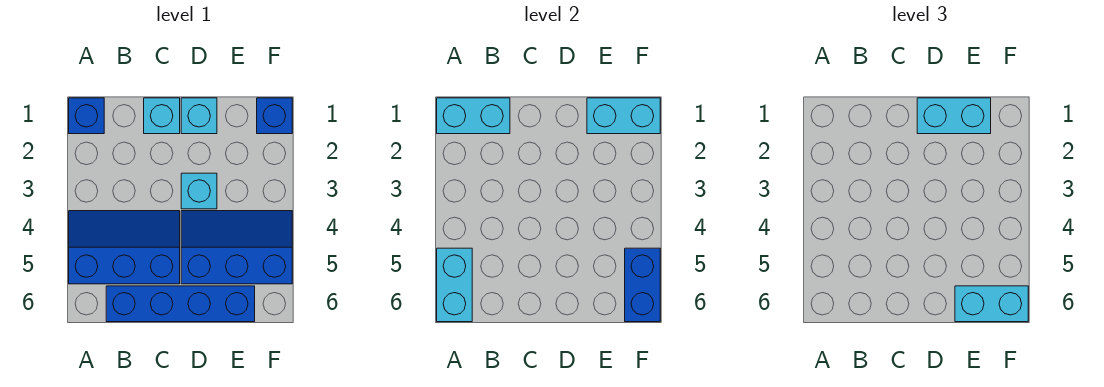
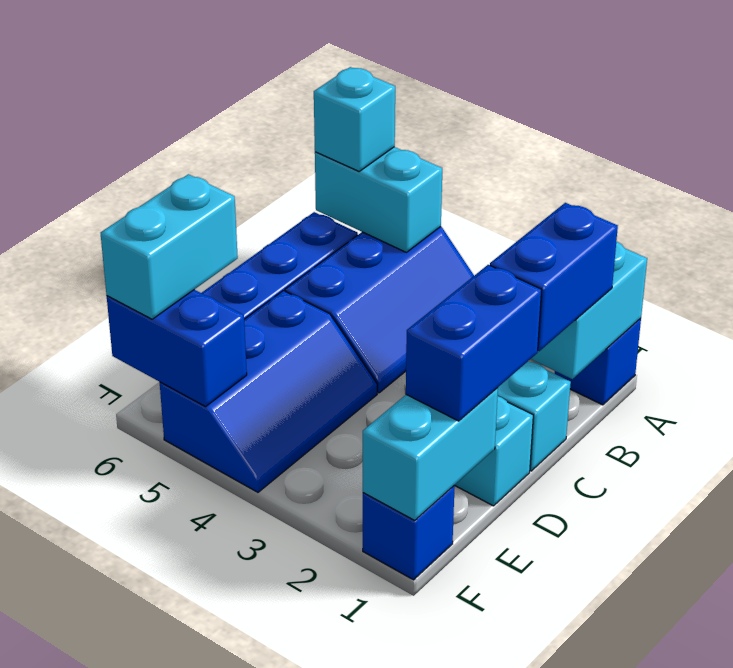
none -> blue 1x2 brick [490,203,618,351]
cyan 1x2 brick [917,98,991,134] -> blue 1x2 brick [406,265,542,421]
cyan 1x1 brick [181,173,217,209] -> cyan 1x1 brick moved to [314,67,395,171]

